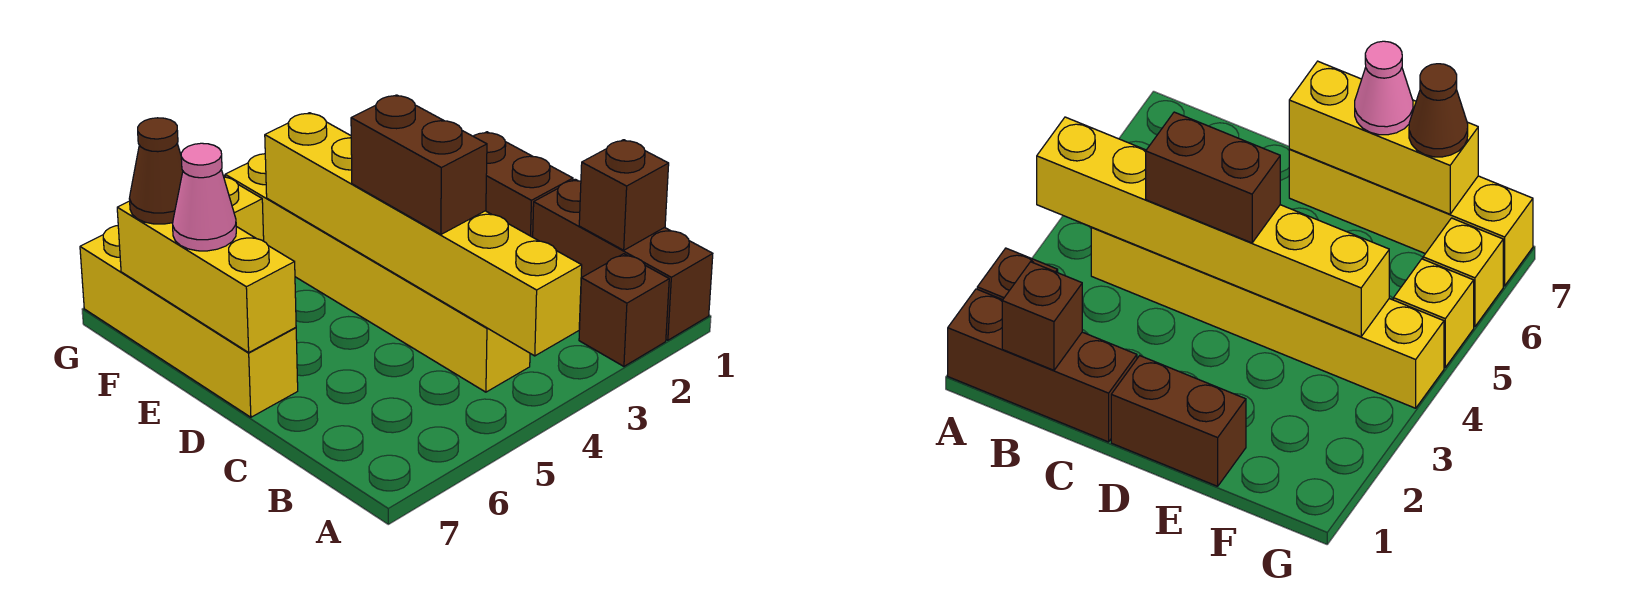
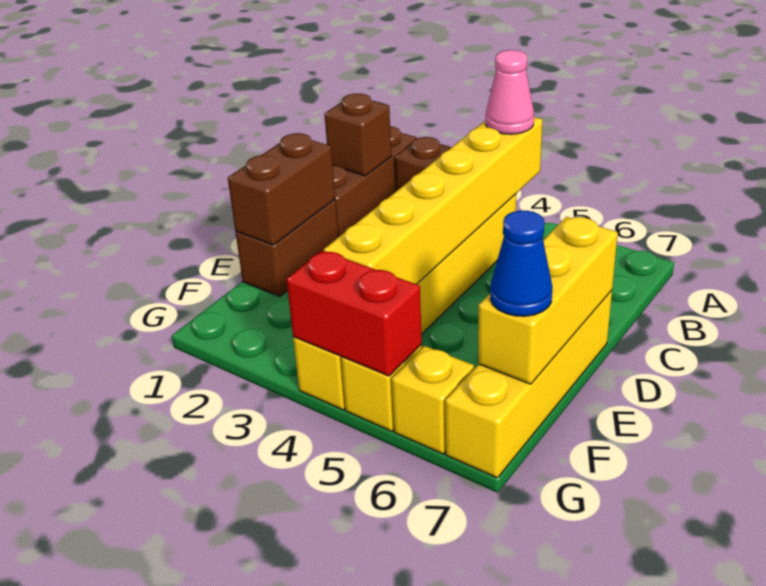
brown 1x2 brick [351,95,487,234] -> brown 1x2 brick moved to [228,133,335,245]
pink 1x1 cone [173,143,236,251] -> pink 1x1 cone moved to [486,50,534,134]
brown 1x1 cone [129,118,183,224] -> blue 1x1 cone [490,211,552,316]
none -> red 1x2 brick [286,251,422,376]

